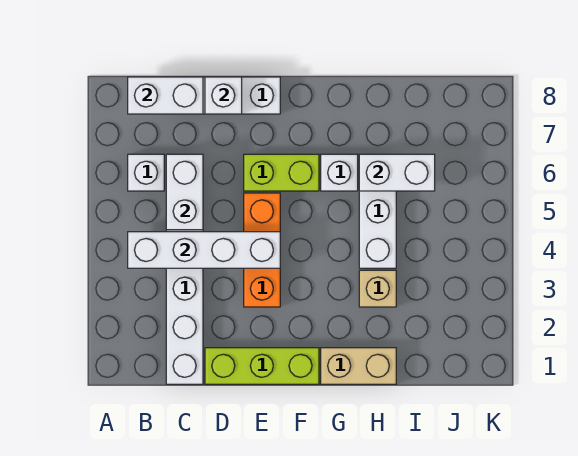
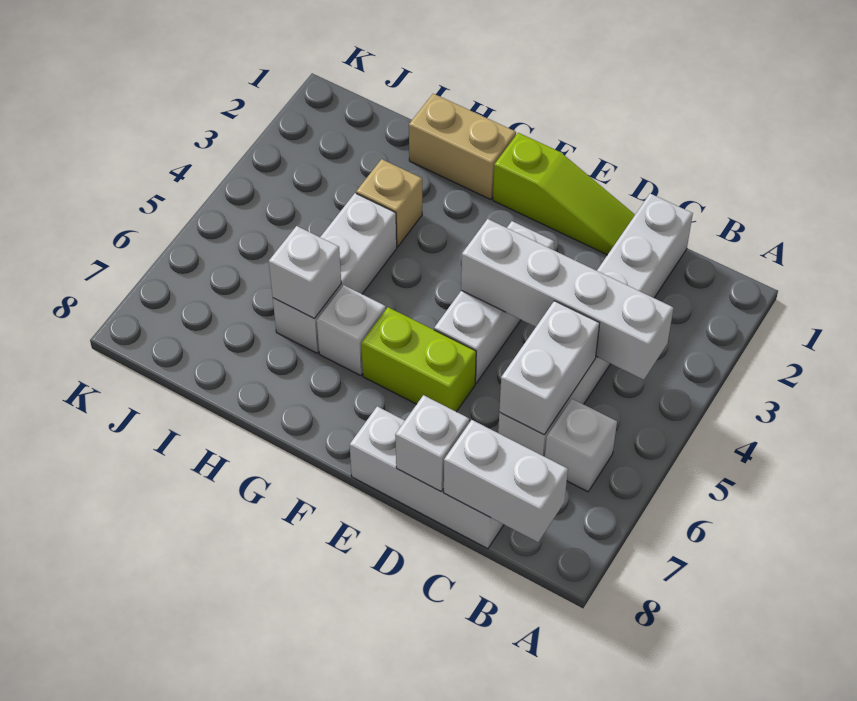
lime 1x3 brick [205,348,319,384] -> lime 1x3 slope [493,133,635,255]
orange 1x3 brick [244,193,280,307] -> white 1x3 brick [434,221,554,383]
white 1x2 brick [359,154,435,191] -> white 1x1 brick [269,226,341,318]

